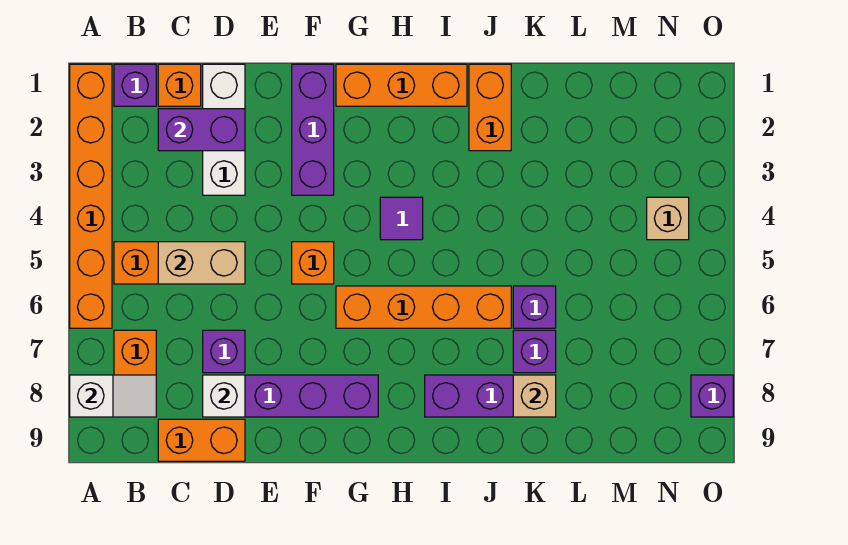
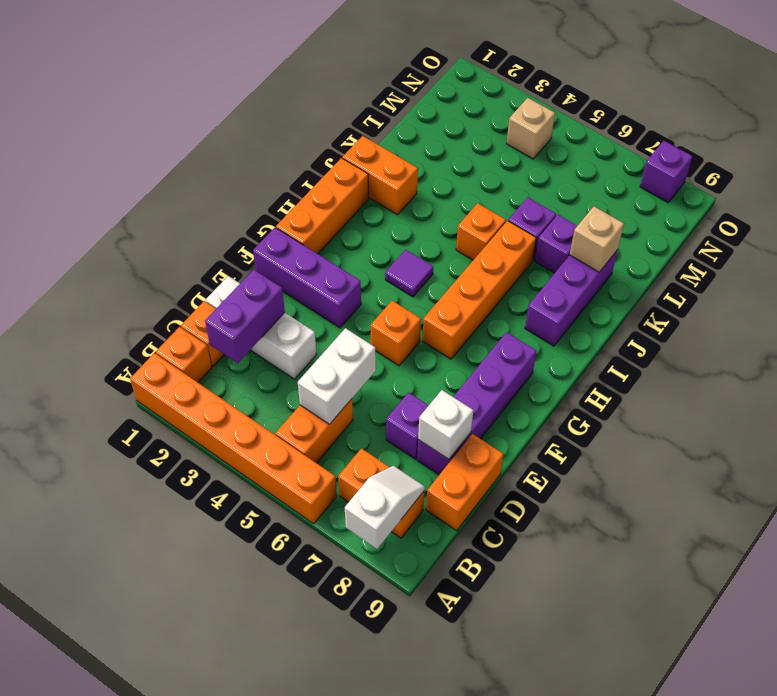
purple 1x1 brick [114,64,156,106] -> orange 1x1 brick [156,327,212,382]
tan 1x2 brick [158,242,245,284] -> white 1x2 brick [298,328,376,424]
none -> orange 1x1 brick [456,203,506,260]

